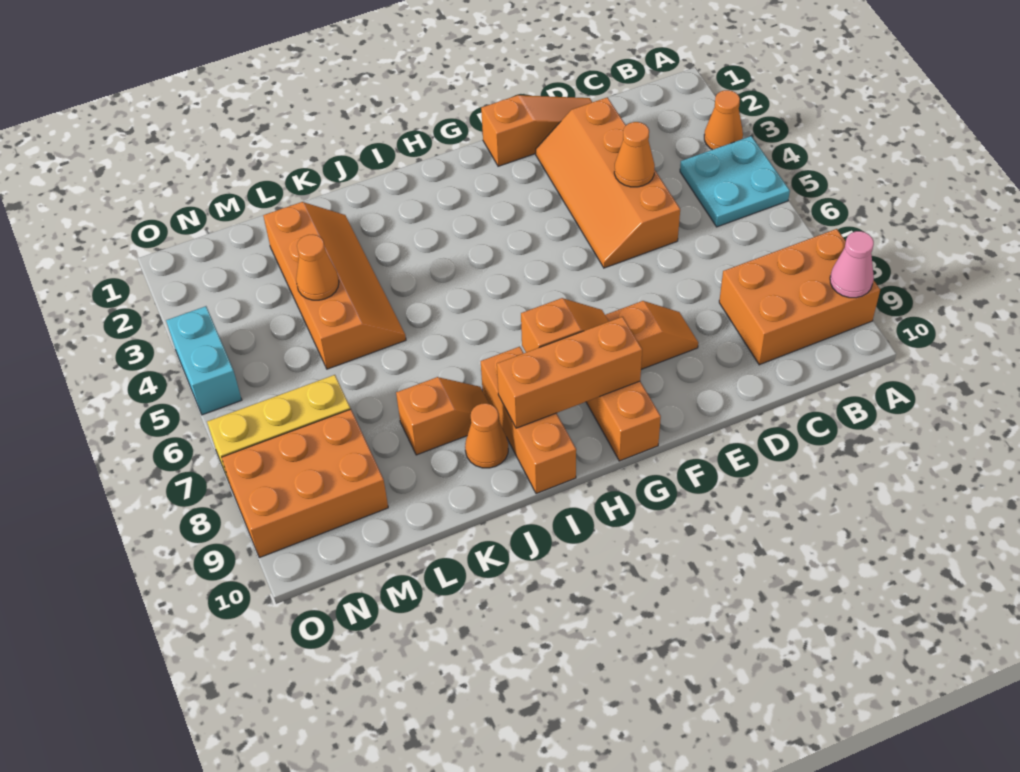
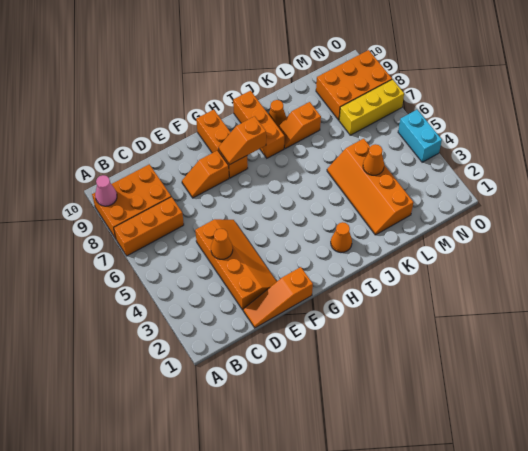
orange 1x1 cone [704,90,743,150] -> orange 1x1 cone moved to [331,222,352,253]
cyan 2x2 plate [680,136,790,227] -> none
orange 1x3 brick [497,317,642,428] -> orange 1x3 brick moved to [114,197,184,256]

